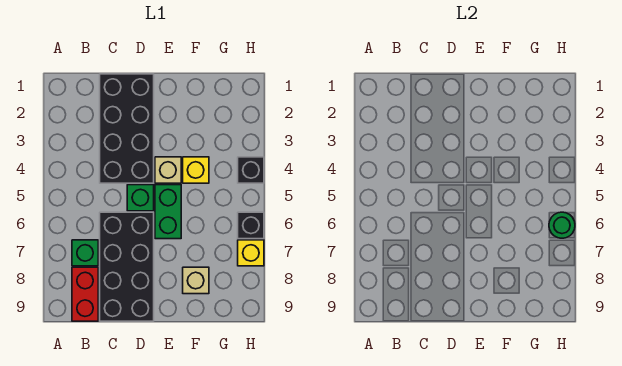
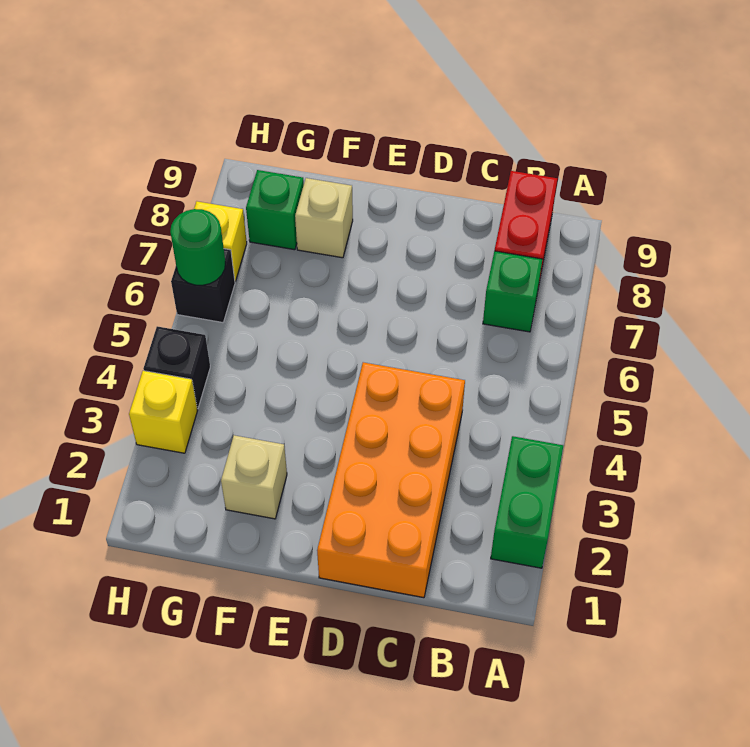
black 2x4 brick [100,74,154,183] -> orange 2x4 brick [317,362,465,598]
black 2x4 brick [100,212,154,321] -> none
green 1x1 brick [127,185,154,211] -> green 1x1 brick moved to [246,170,304,250]
tan 1x1 brick [155,157,181,183] -> tan 1x1 brick moved to [221,435,287,519]
green 1x2 brick [155,185,181,239] -> green 1x2 brick moved to [491,436,563,568]
yellow 1x1 brick [183,157,209,183] -> yellow 1x1 brick moved to [129,371,198,453]

